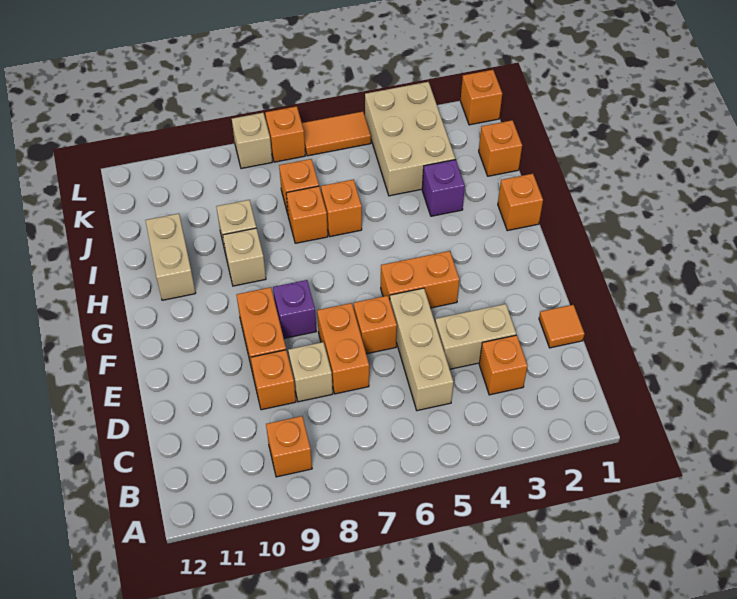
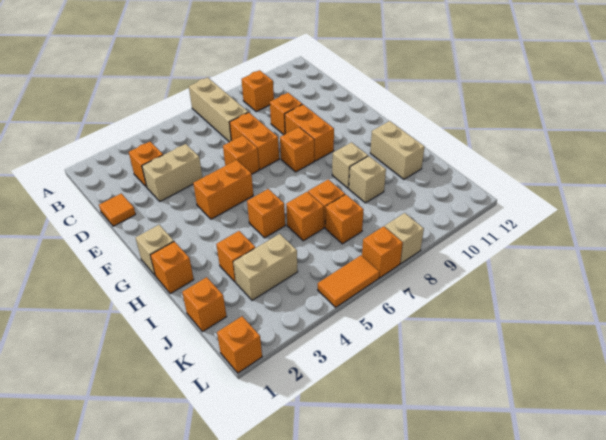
tan 1x3 brick [390,288,453,411] -> tan 1x3 brick moved to [189,77,248,142]
tan 1x1 brick [288,342,333,402] -> tan 1x1 brick moved to [136,225,174,276]
purple 1x1 brick [273,280,316,338] -> orange 1x1 brick [280,127,314,172]
none -> orange 1x1 brick [247,189,285,238]
purple 1x1 brick [422,160,465,216] -> orange 1x1 brick [216,231,255,282]
tan 2x3 brick [365,82,455,196] -> tan 1x2 brick [233,234,298,300]

